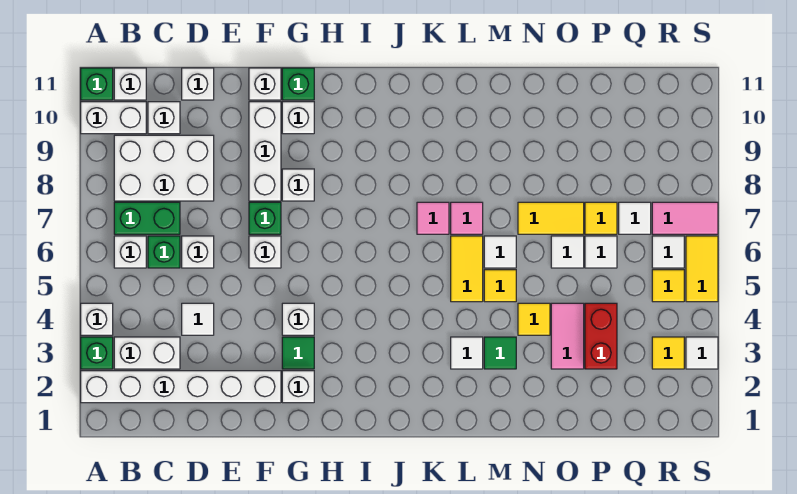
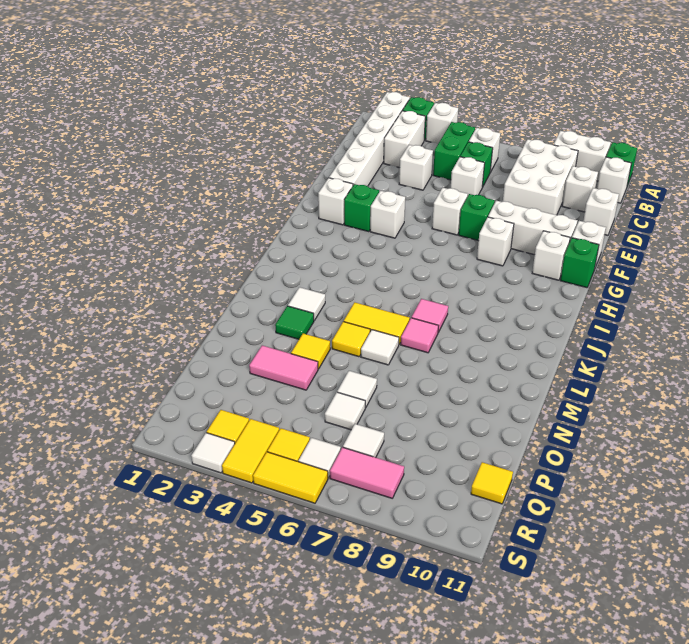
white 1x2 brick [81,102,146,134] -> white 1x2 brick turned to [554,131,611,181]
green 1x2 brick [114,202,180,234] -> green 1x2 brick moved to [433,122,475,180]
white 1x1 tile [182,303,214,335] -> white 1x1 brick [399,145,433,190]
green 1x1 tile [282,337,314,369] -> green 1x1 brick [344,184,379,232]
yellow 1x2 tile [518,202,584,234] -> yellow 1x2 tile moved to [222,419,279,483]
red 1x2 brick [585,303,617,369] -> none
yellow 1x1 tile [585,202,617,234] -> yellow 1x1 tile moved to [471,462,513,504]
pink 1x2 tile [652,202,718,234] -> pink 1x2 tile turned to [330,447,404,498]

